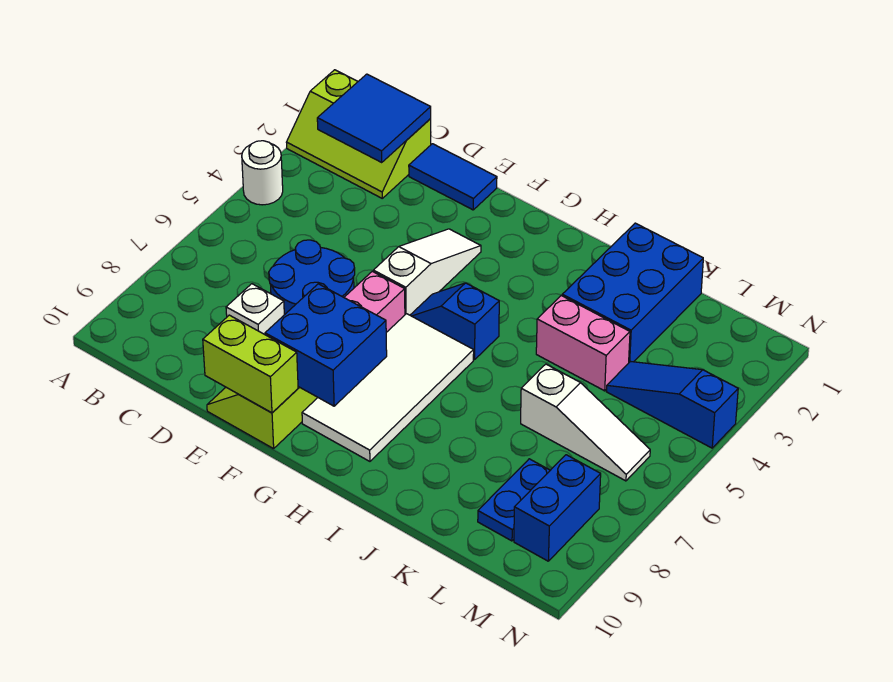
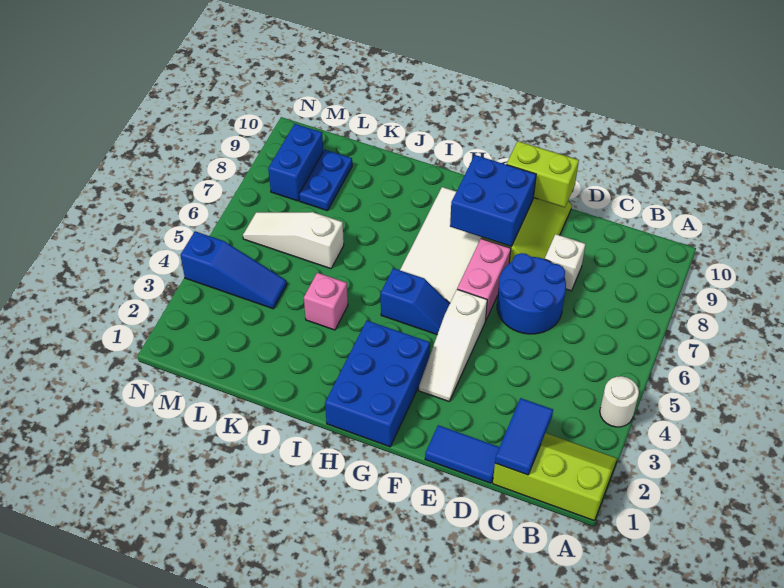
blue 2x2 tile [317,74,431,162] -> blue 1x2 tile [495,398,553,475]
blue 2x3 brick [562,223,703,362] -> blue 2x3 brick moved to [325,320,430,447]
pink 1x2 brick [536,296,630,391] -> pink 1x1 brick [304,273,348,330]

